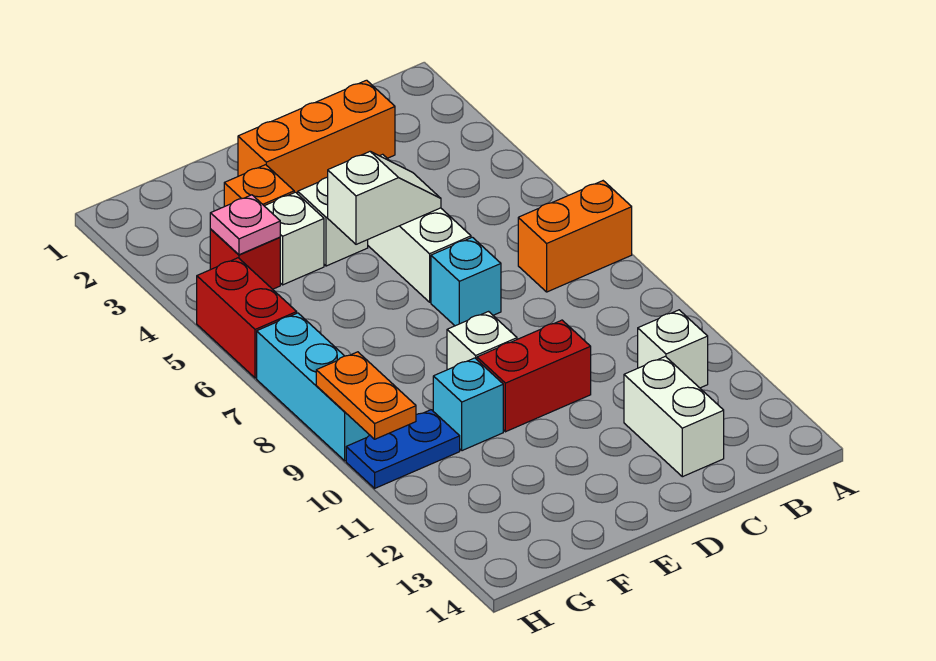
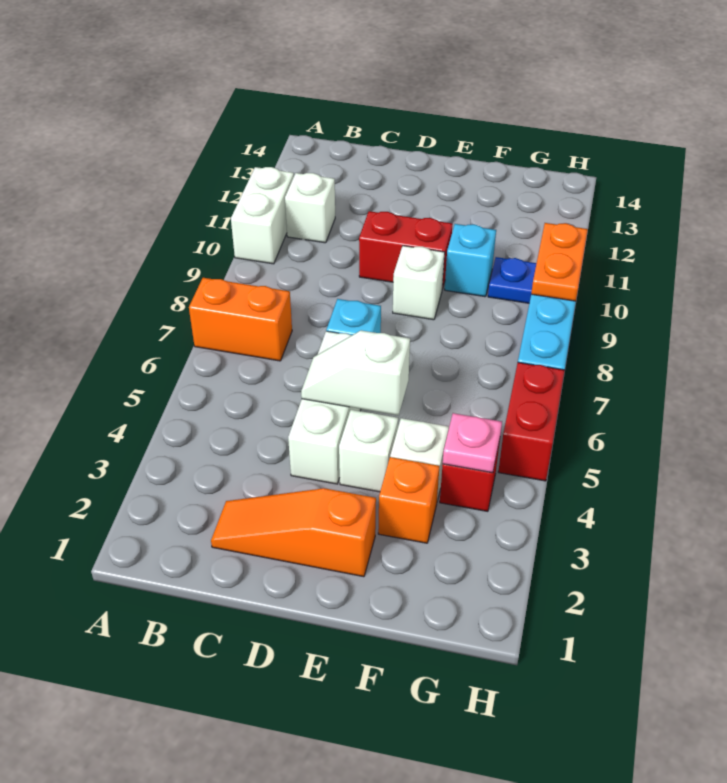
orange 1x3 brick [238,80,395,194] -> orange 1x3 slope [211,488,376,577]
white 1x2 brick [624,356,724,477] -> white 1x2 brick moved to [231,167,294,264]

